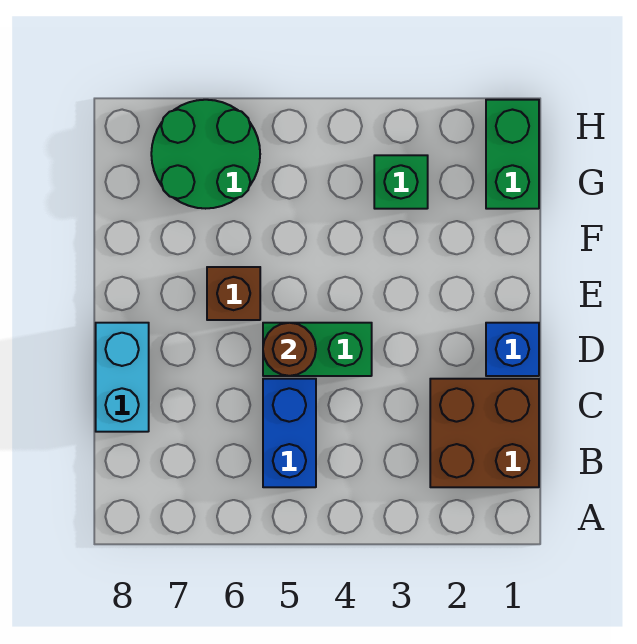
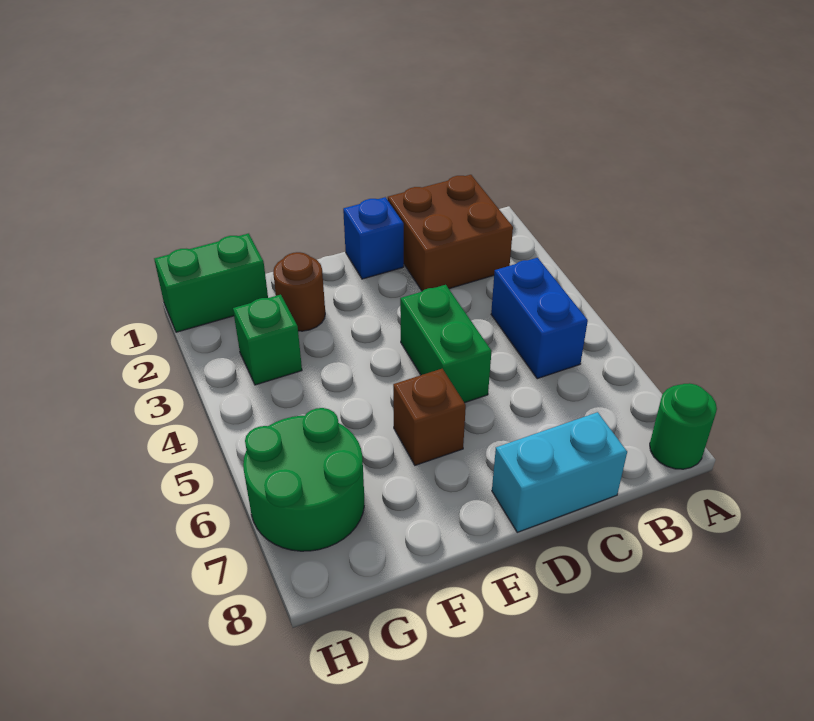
none -> green 1x1 round brick [650,383,717,469]
blue 1x2 brick [263,379,316,487] -> blue 1x2 brick turned to [491,258,588,379]
brown 1x1 round brick [263,323,316,376] -> brown 1x1 round brick moved to [273,252,325,331]

